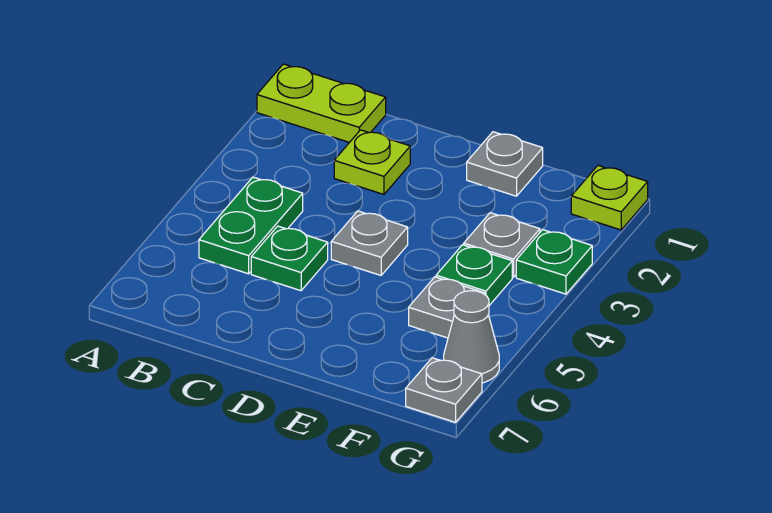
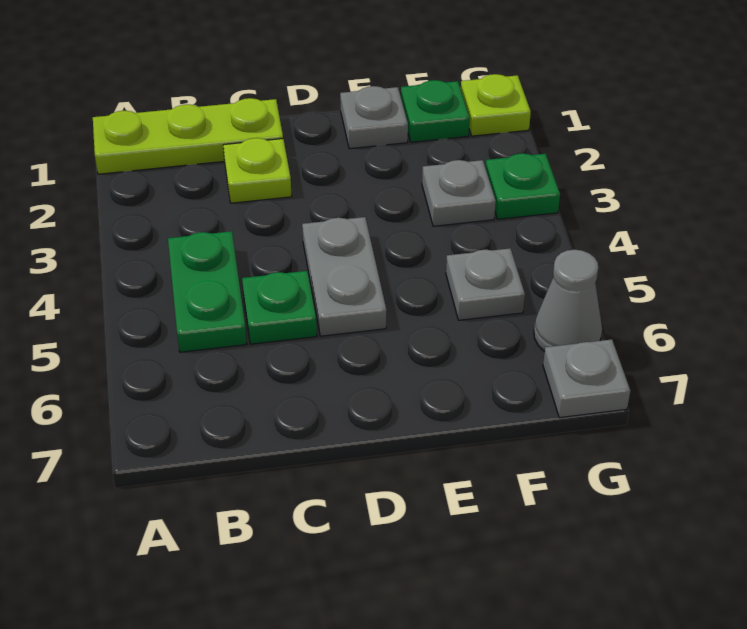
lime 1x2 plate [257,64,386,143] -> lime 1x3 plate [93,98,283,174]
grey 1x1 plate [331,211,408,275] -> grey 1x2 plate [302,217,387,336]
green 1x1 plate [436,245,512,305] -> green 1x1 plate moved to [401,80,470,142]

